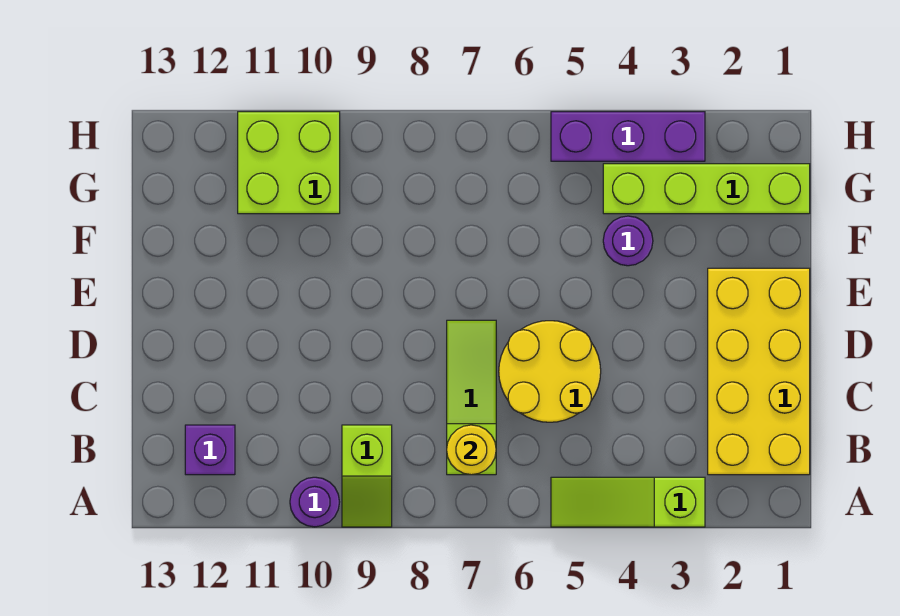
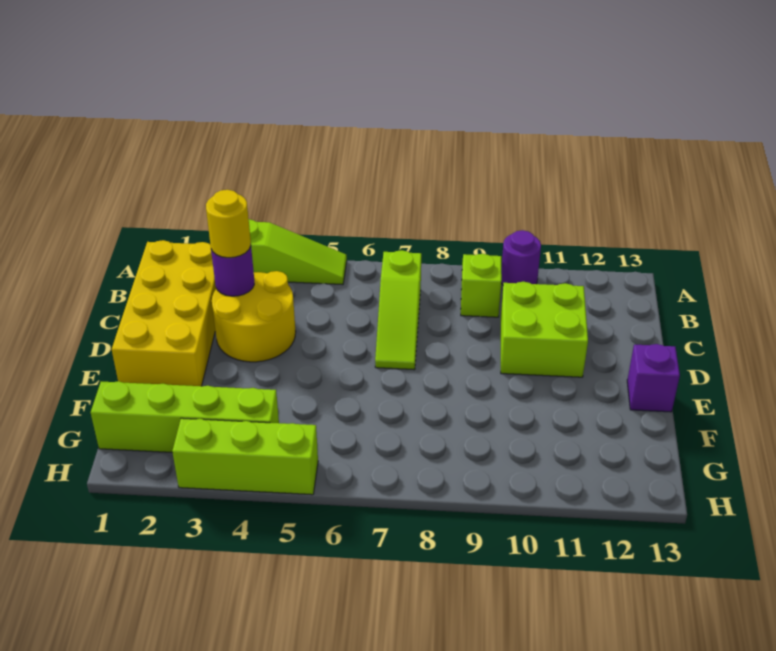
yellow 1x1 round brick [447,425,496,475] -> yellow 1x1 round brick moved to [206,190,251,258]
purple 1x1 brick [185,425,235,475] -> purple 1x1 brick moved to [627,344,680,412]
yellow 2x2 round brick [499,321,601,422] -> yellow 2x2 round brick moved to [212,271,296,362]
purple 1x1 round brick [603,216,653,266] -> purple 1x1 round brick moved to [211,247,254,296]
lime 2x2 brick [238,112,340,214] -> lime 2x2 brick moved to [501,282,588,377]
purple 1x3 brick [551,112,705,161] -> lime 1x3 brick [172,418,318,495]

